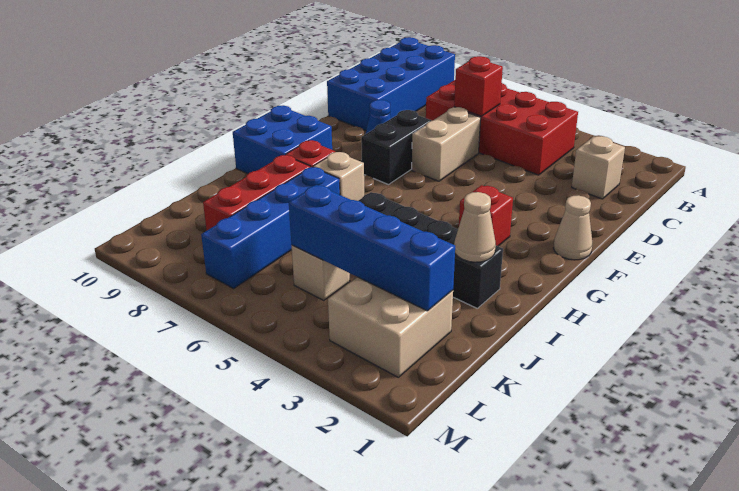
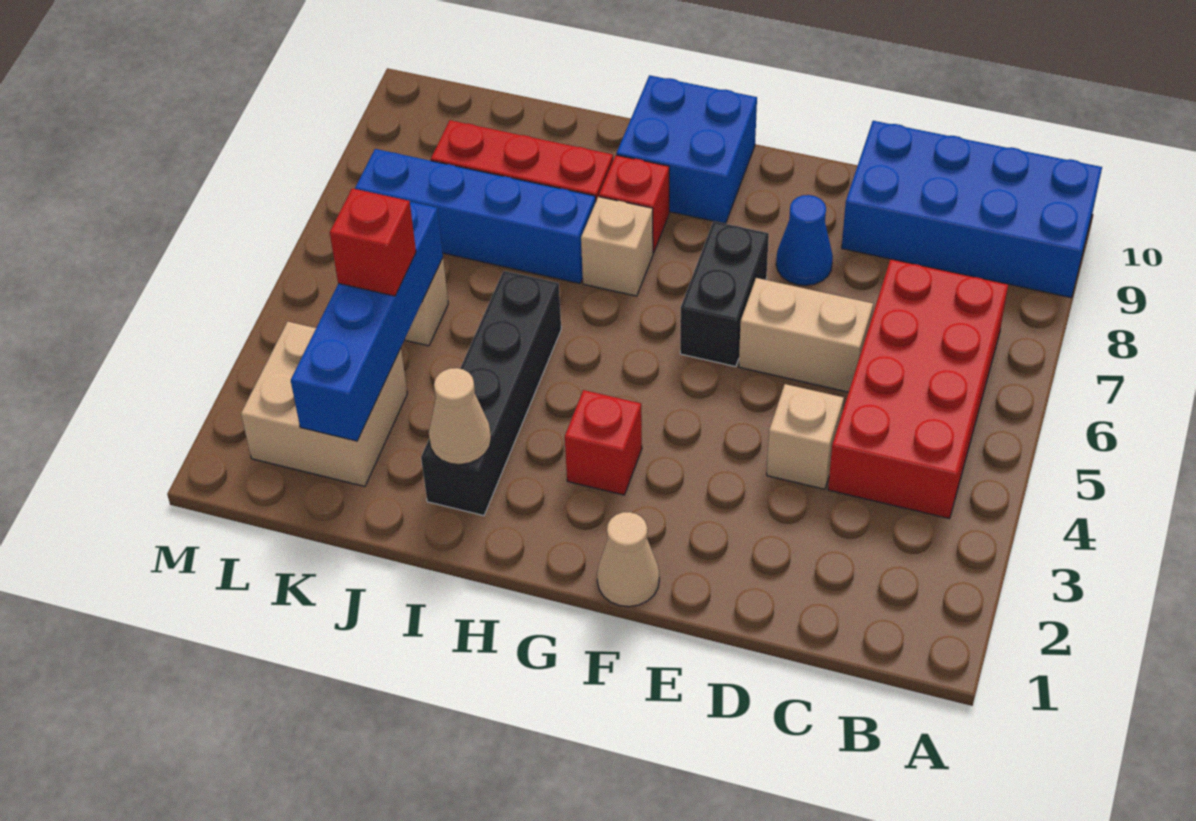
tan 1x1 brick [572,136,625,199] -> tan 1x1 brick moved to [767,384,844,489]
red 1x1 brick [454,56,503,116] -> red 1x1 brick moved to [330,188,416,296]
black 1x2 brick [361,110,431,185] -> black 1x2 brick turned to [680,221,769,367]

